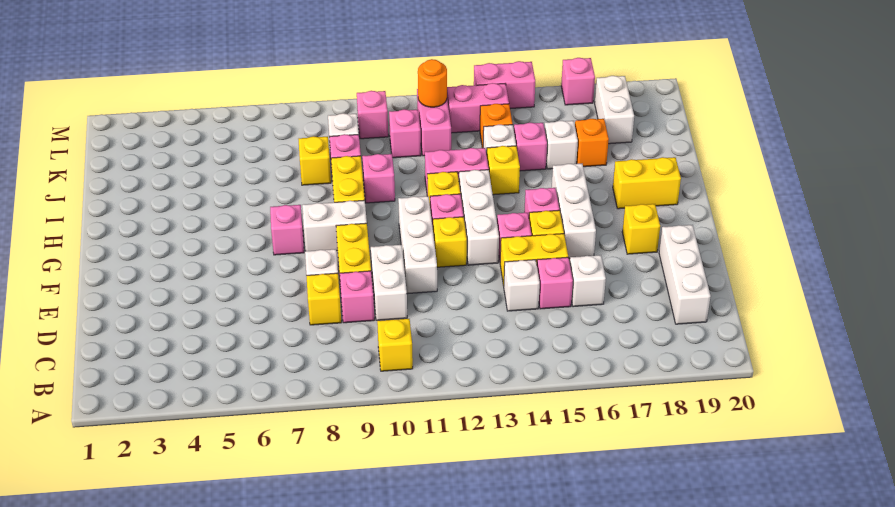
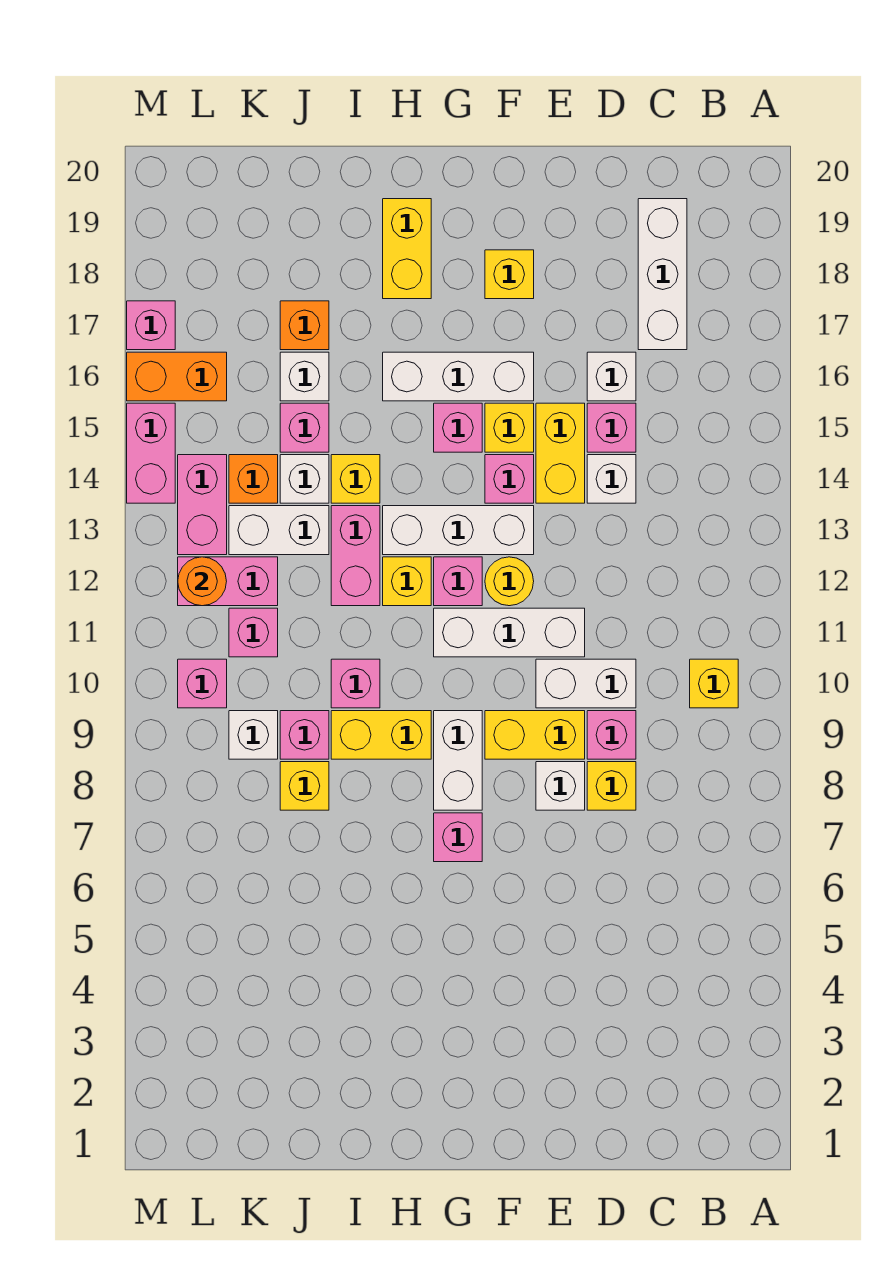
white 1x3 brick [659,225,711,324] -> white 1x3 brick turned to [638,199,687,350]
yellow 1x1 brick [433,217,467,267] -> yellow 1x1 round brick [485,557,534,606]
white 1x2 brick [595,76,634,144] -> white 1x2 brick moved to [229,506,329,555]
none -> orange 1x2 brick [127,352,227,401]

